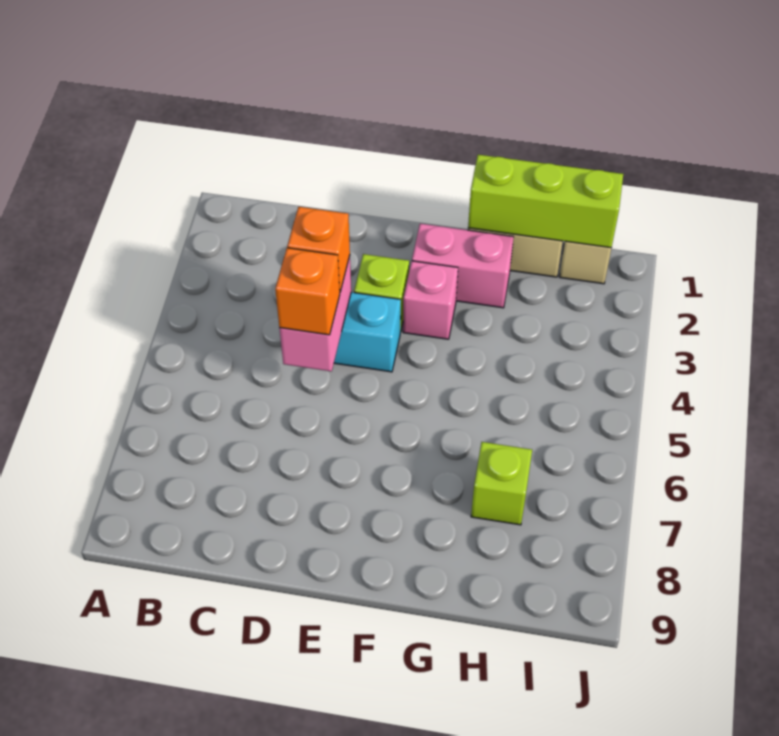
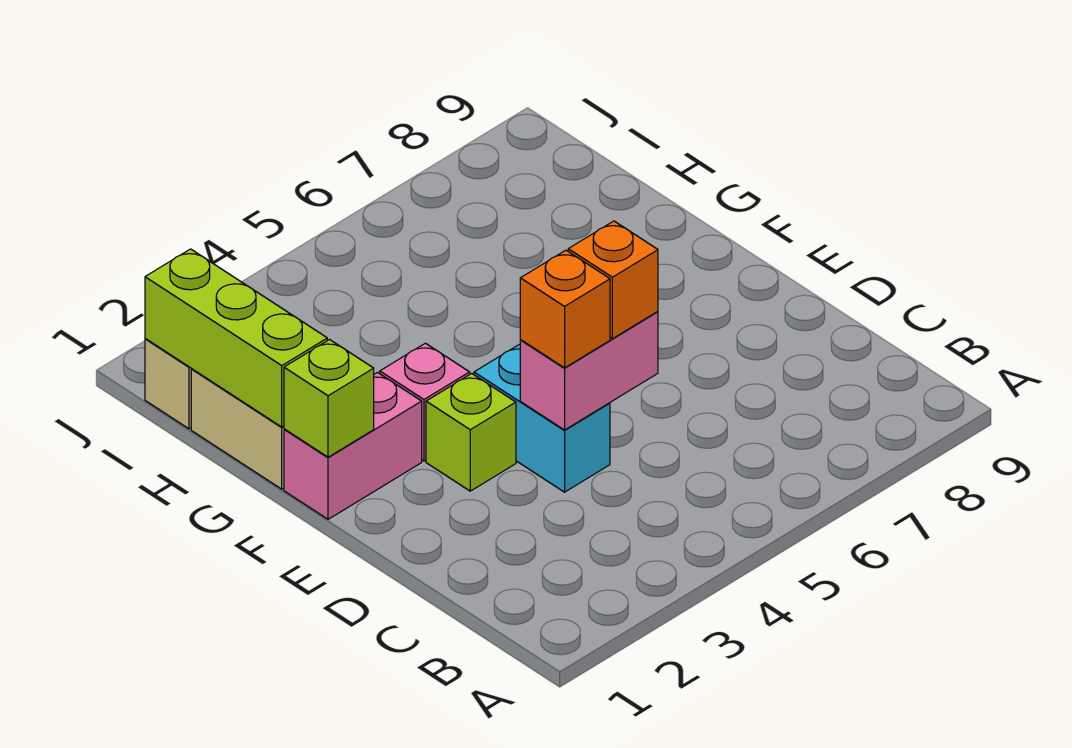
pink 1x2 brick [412,224,514,308] -> pink 1x2 brick turned to [284,373,422,519]
lime 1x1 brick [471,442,532,525] -> lime 1x1 brick moved to [284,340,374,457]

